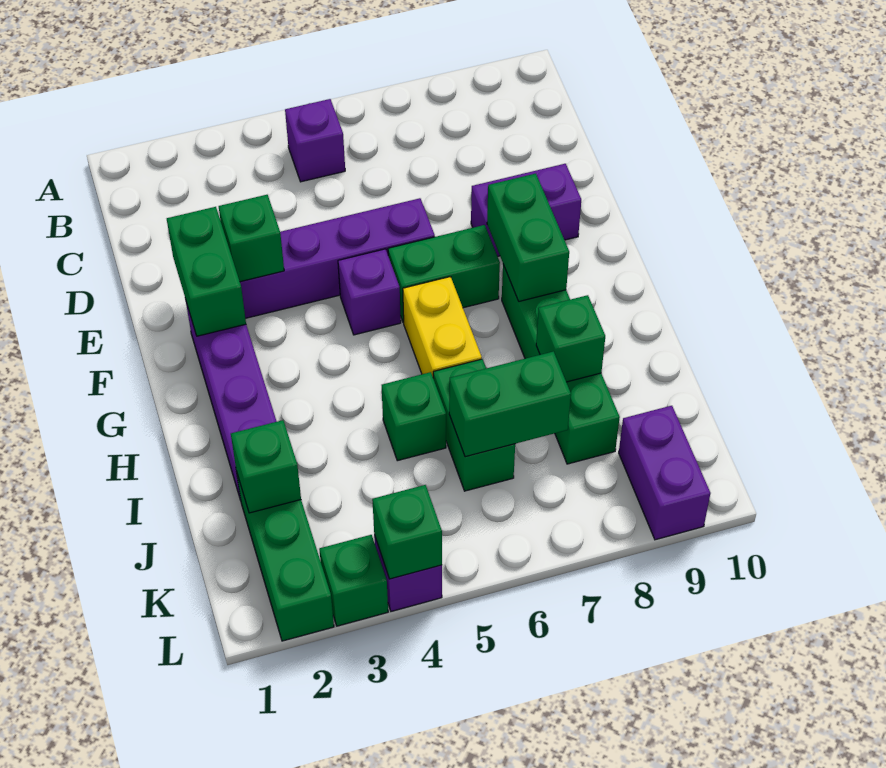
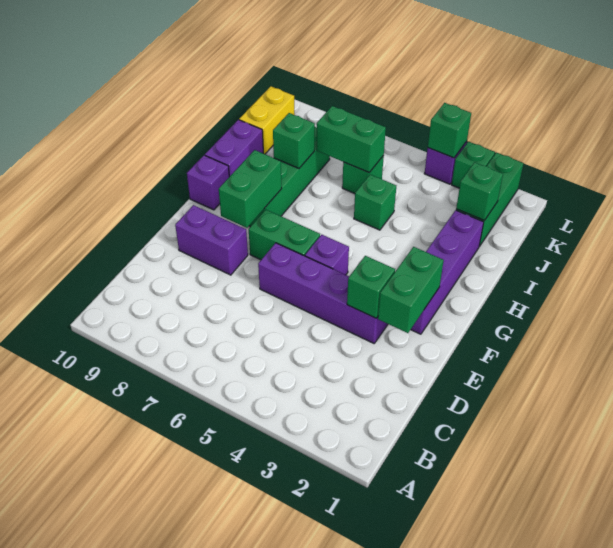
purple 1x1 brick [285,99,345,182] -> purple 1x1 brick moved to [187,155,229,210]
yellow 1x2 brick [403,277,482,376] -> yellow 1x2 brick moved to [239,86,295,154]
green 1x2 brick [433,359,515,491] -> green 1x1 brick [342,156,384,194]
purple 1x2 brick [619,406,711,540] -> purple 1x2 brick moved to [205,120,263,177]

